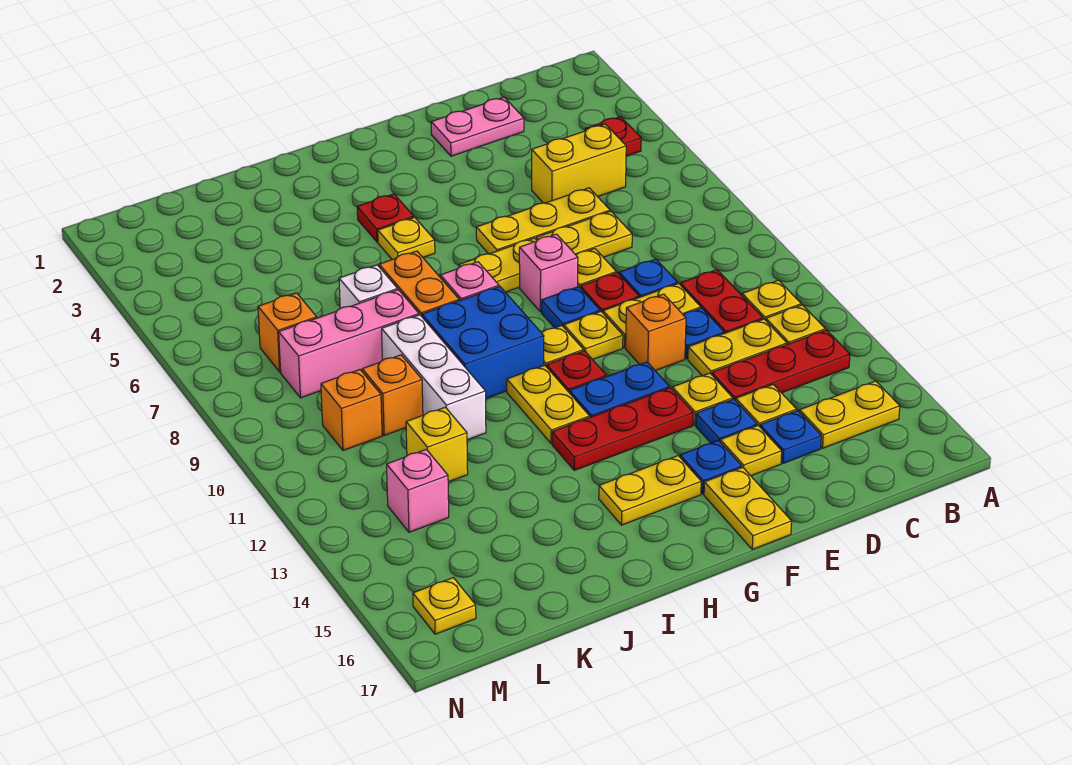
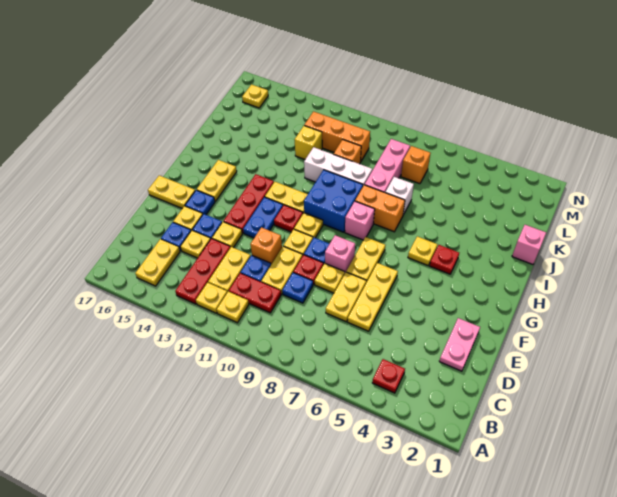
yellow 1x2 brick [532,124,626,203] -> none
orange 1x1 brick [321,370,382,450] -> orange 1x3 brick [304,112,370,162]
pink 1x1 brick [387,449,449,532] -> pink 1x1 brick moved to [512,225,546,264]

